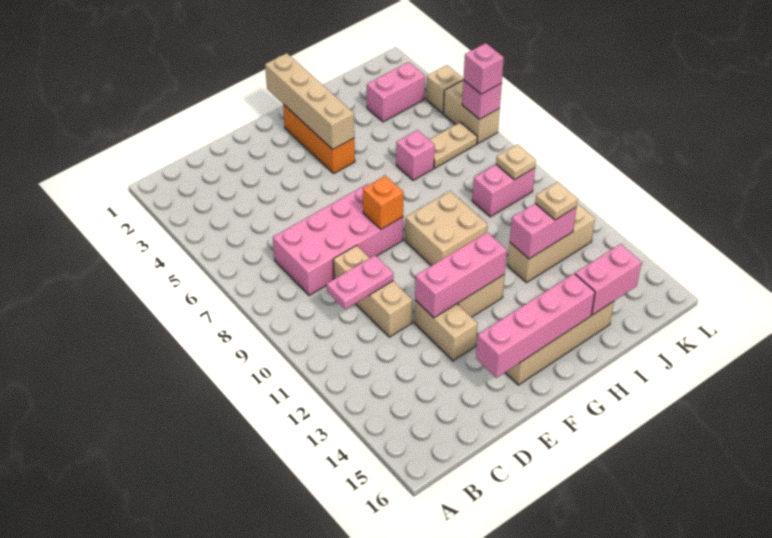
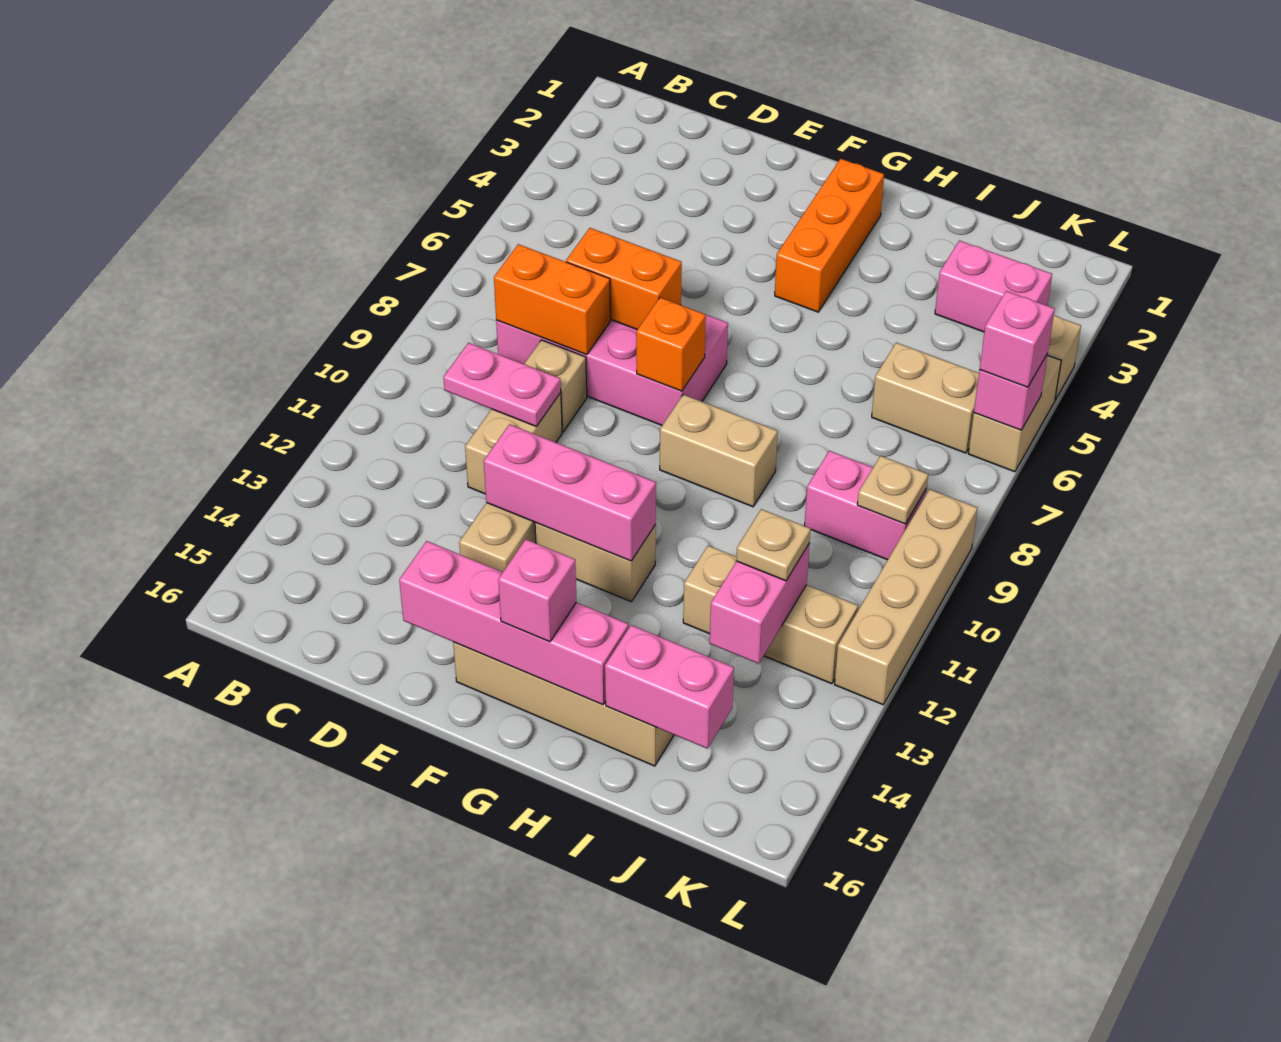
none -> orange 1x2 brick [494,244,610,355]
none -> orange 1x2 brick [566,228,682,330]
tan 1x4 brick [265,53,354,150] -> tan 1x4 brick moved to [835,489,977,705]
tan 2x2 brick [405,191,488,266] -> tan 1x2 brick [660,394,778,507]
pink 1x1 brick [396,130,435,180] -> pink 1x1 brick moved to [498,539,576,642]
pink 1x2 brick [510,204,576,259] -> pink 1x2 brick turned to [710,543,810,664]
tan 1x2 plate [429,122,477,168] -> tan 1x2 brick [872,343,979,453]

